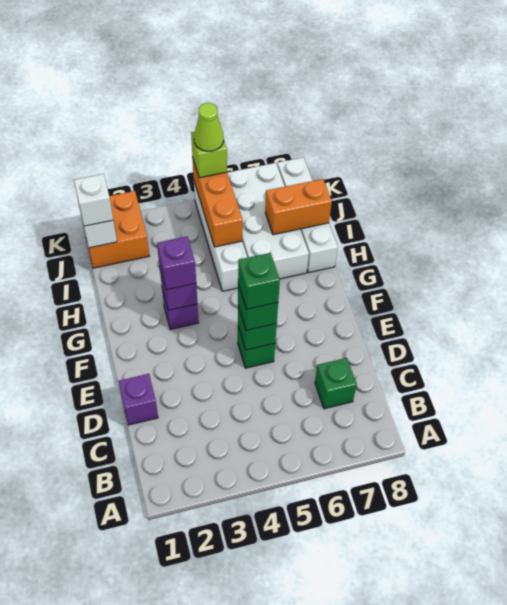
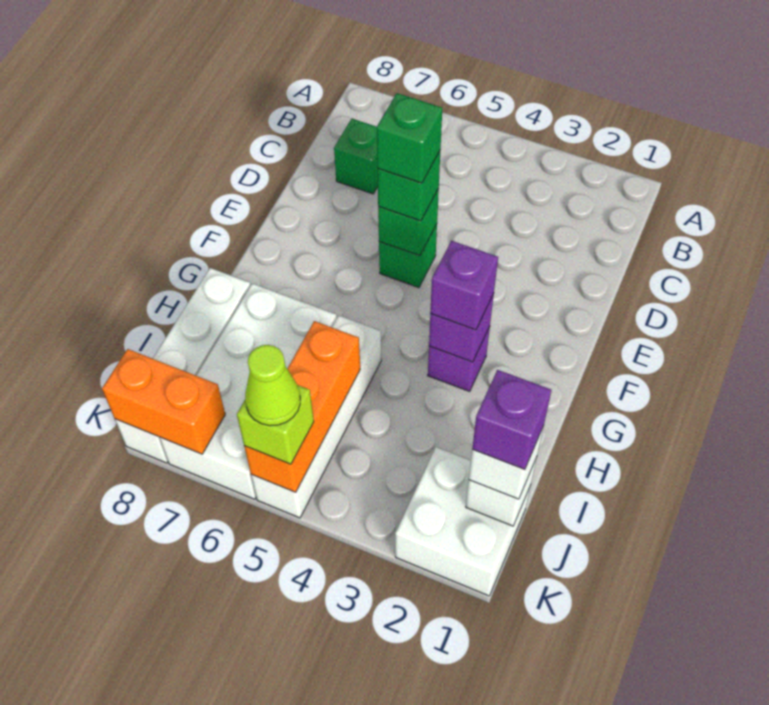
purple 1x1 brick [118,374,158,425] -> purple 1x1 brick moved to [472,370,551,470]
orange 1x2 brick [265,179,332,235] -> orange 1x2 brick moved to [102,349,225,454]
orange 2x2 brick [89,191,149,268] -> white 2x2 brick [395,447,531,596]

